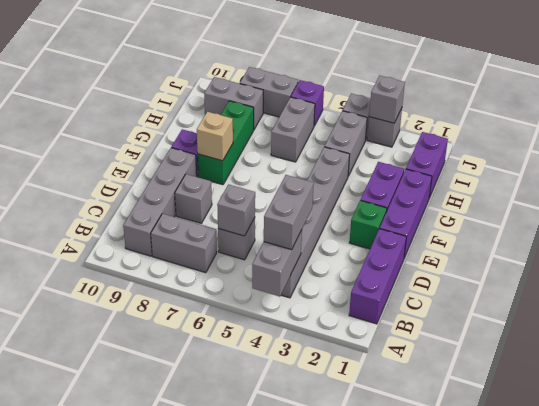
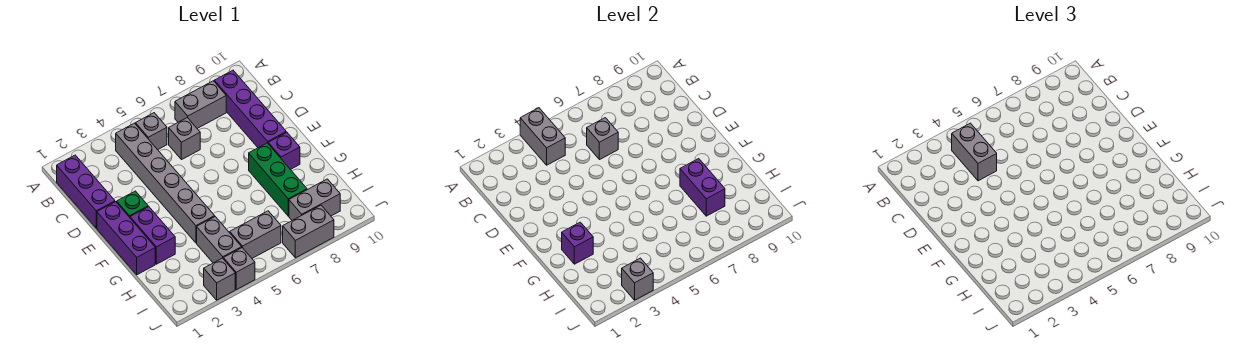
grey 1x4 brick [123,148,197,256] -> purple 1x4 brick [214,70,286,148]
grey 1x1 brick [175,174,212,223] -> grey 1x1 brick moved to [135,113,167,150]
tan 1x1 brick [197,112,233,161] -> none
purple 1x2 brick [406,132,448,198] -> purple 1x2 brick moved to [680,159,725,216]
grey 1x2 brick [271,97,315,162] -> grey 1x2 brick turned to [230,211,281,258]
purple 1x1 brick [291,80,324,126] -> purple 1x1 brick moved to [562,222,593,264]

